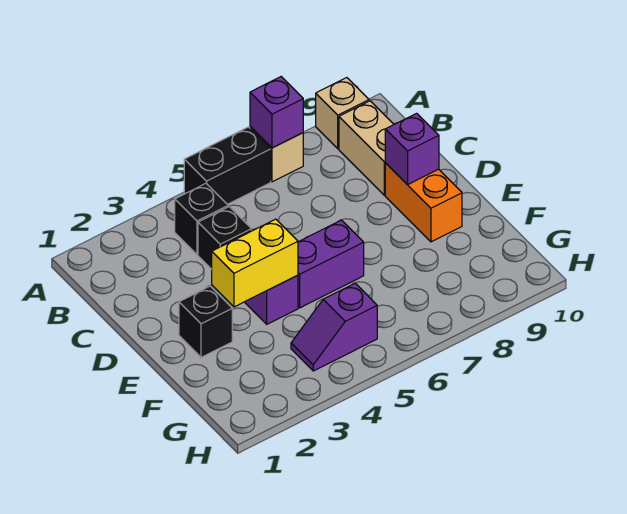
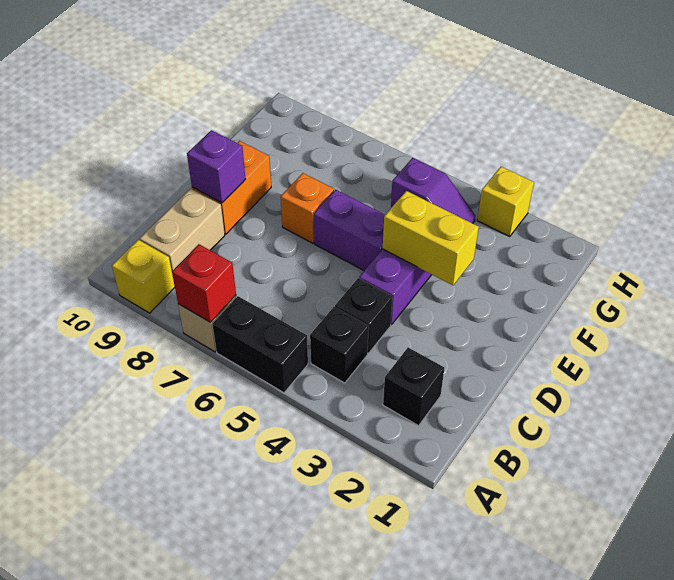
purple 1x1 brick [250,77,303,148] -> red 1x1 brick [172,244,236,322]
tan 1x1 brick [316,78,369,149] -> yellow 1x1 brick [112,240,175,313]
black 1x1 brick [179,286,232,357] -> black 1x1 brick moved to [383,348,444,426]
none -> orange 1x1 brick [281,173,334,243]
none -> yellow 1x1 brick [477,167,534,237]

